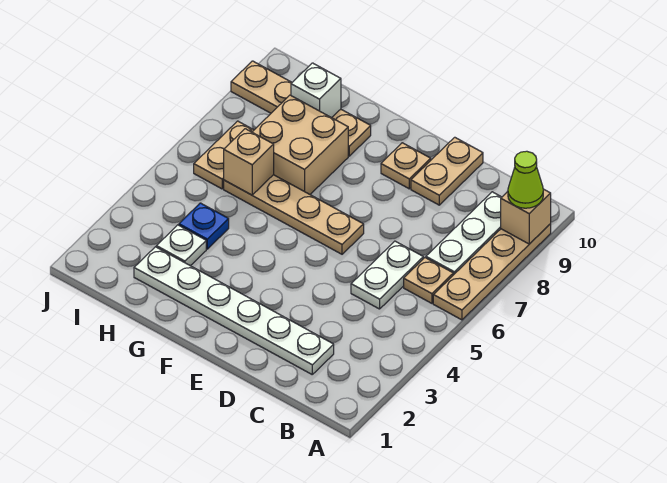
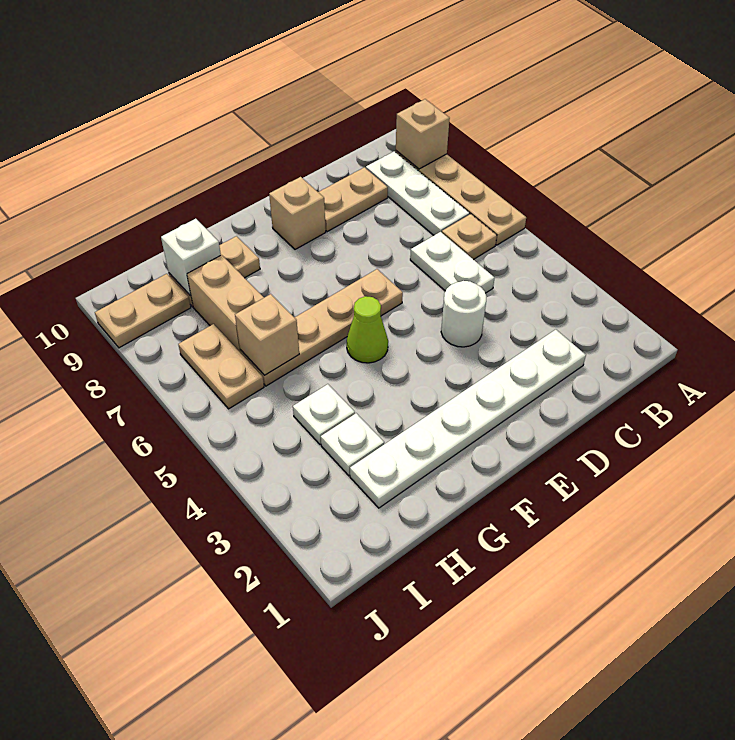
lime 1x1 cone [508,151,543,208] -> lime 1x1 cone moved to [347,296,388,363]
none -> white 1x1 round brick [441,281,487,347]
tan 1x2 plate [411,137,483,205] -> tan 1x2 plate turned to [318,167,388,231]
tan 1x1 plate [381,143,431,189] -> tan 1x1 brick [269,177,326,249]
tan 2x2 brick [252,95,348,194] -> tan 1x2 brick [187,255,264,352]
blue 1x1 plate [179,203,229,249] -> white 1x1 plate [293,384,355,444]

